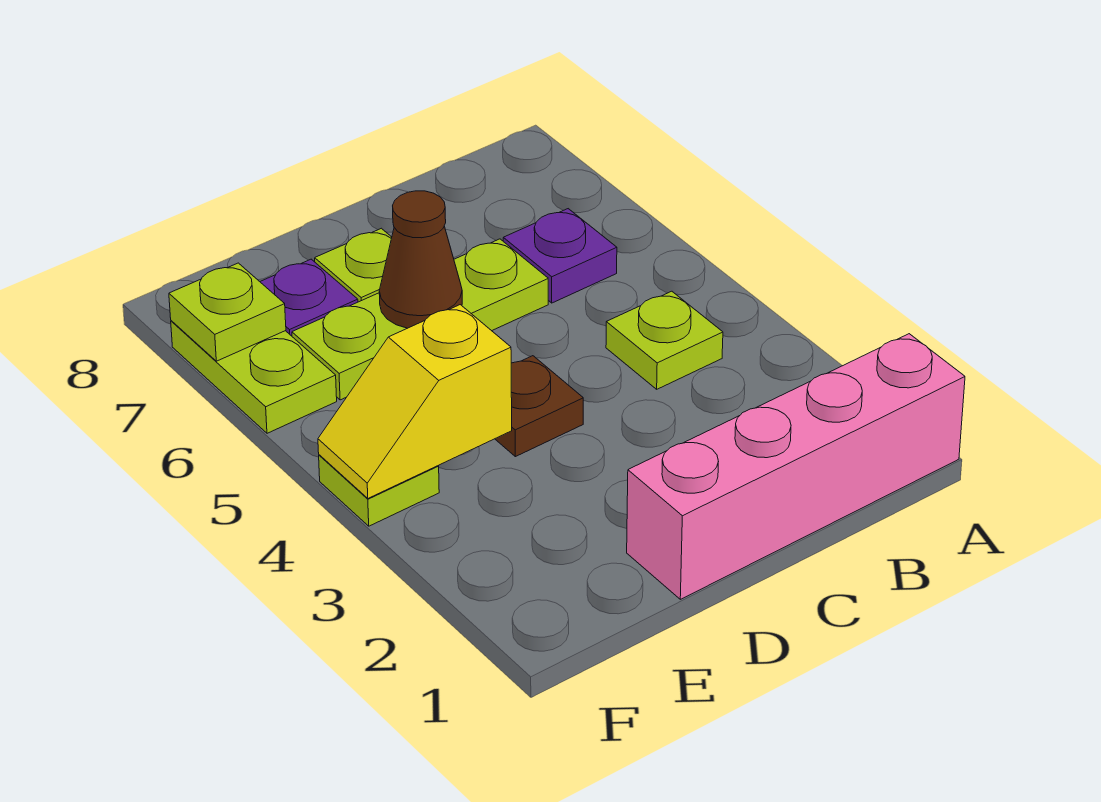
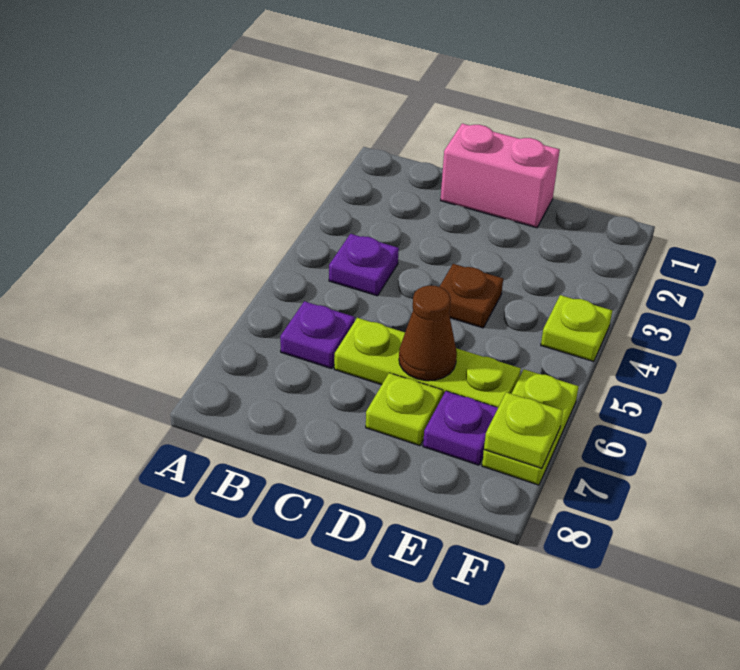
pink 1x4 brick [627,334,965,599] -> pink 1x2 brick [441,124,560,228]
lime 1x1 plate [606,291,723,389] -> purple 1x1 plate [329,234,399,296]
yellow 1x2 slope [318,305,512,498] -> none

